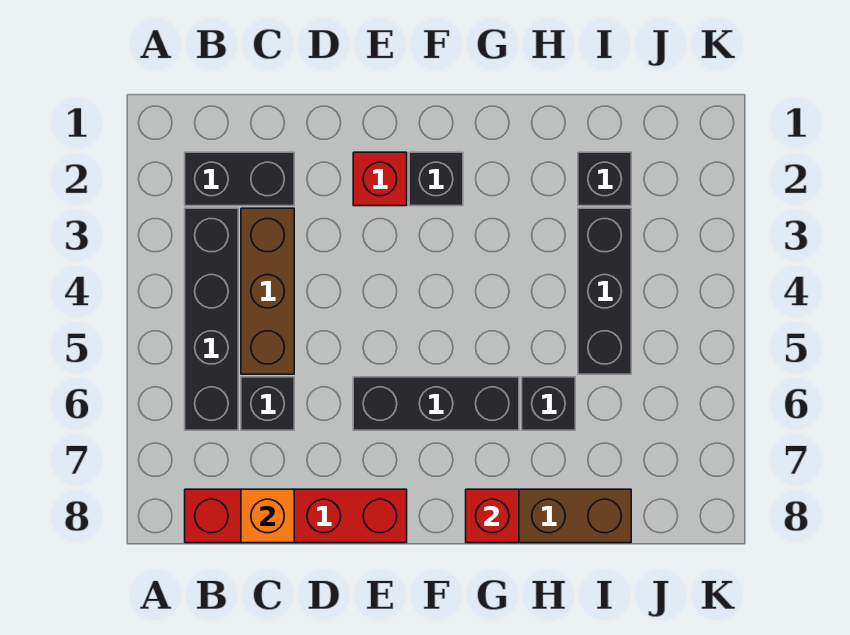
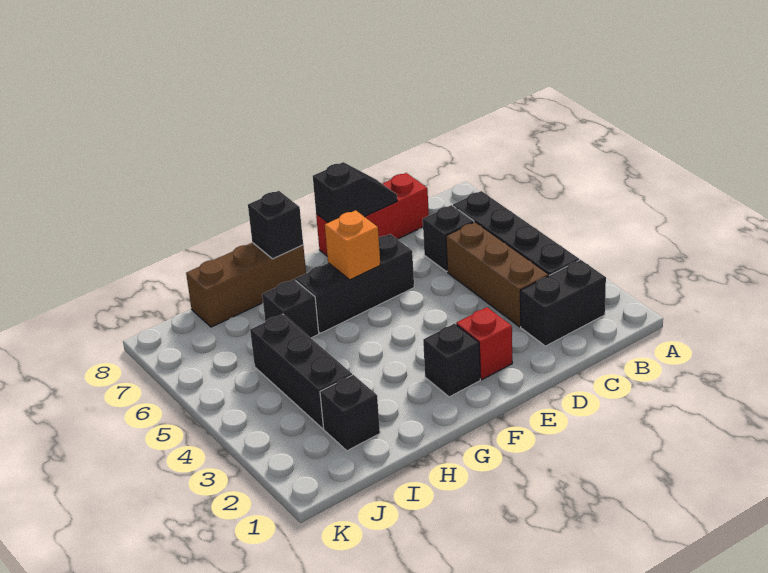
red 1x4 brick [185,489,407,543] -> red 1x3 brick [316,173,429,256]
orange 1x1 brick [241,489,294,543] -> orange 1x1 brick moved to [325,210,380,280]
none -> black 1x2 slope [313,162,397,223]
red 1x1 brick [466,489,519,543] -> black 1x1 brick [248,191,303,259]

